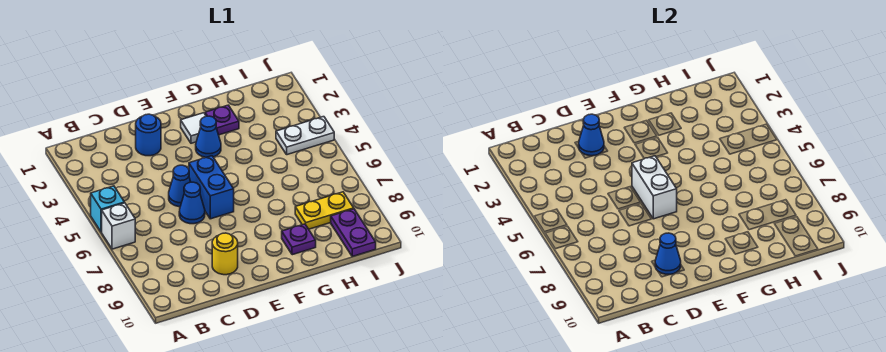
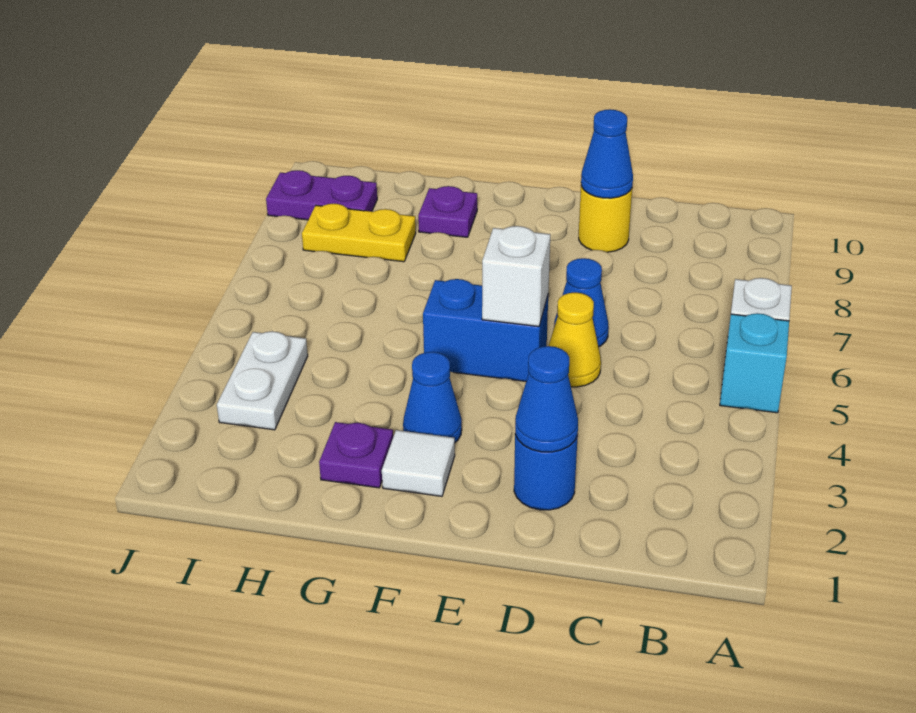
blue 1x1 cone [169,165,191,207] -> yellow 1x1 cone [549,293,601,387]
blue 1x2 brick [189,156,234,219] -> blue 1x2 brick turned to [423,279,548,381]
white 1x2 brick [632,156,677,219] -> white 1x1 brick [482,226,550,326]
white 1x2 plate [276,117,334,155] -> white 1x2 plate turned to [217,331,308,430]
purple 1x2 plate [331,209,376,256] -> purple 1x2 plate turned to [266,170,377,220]

